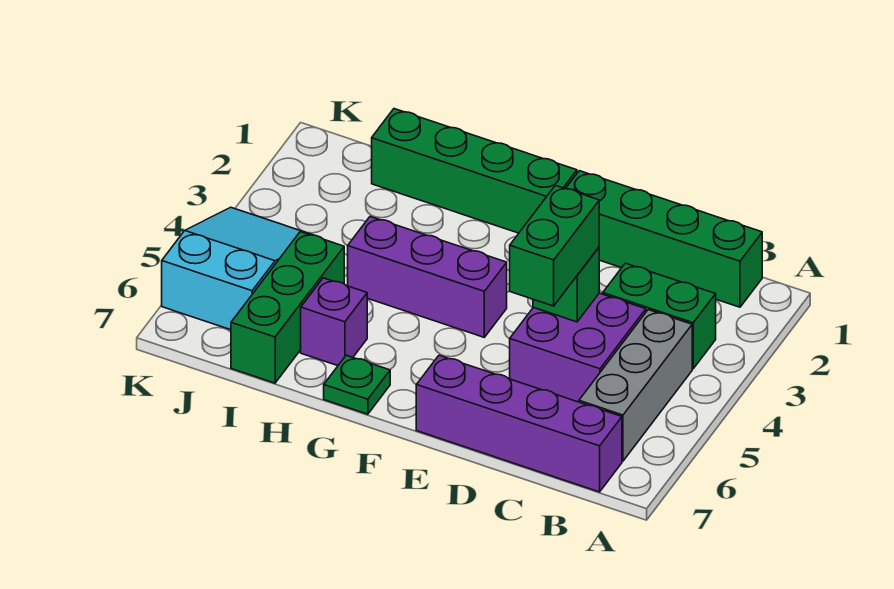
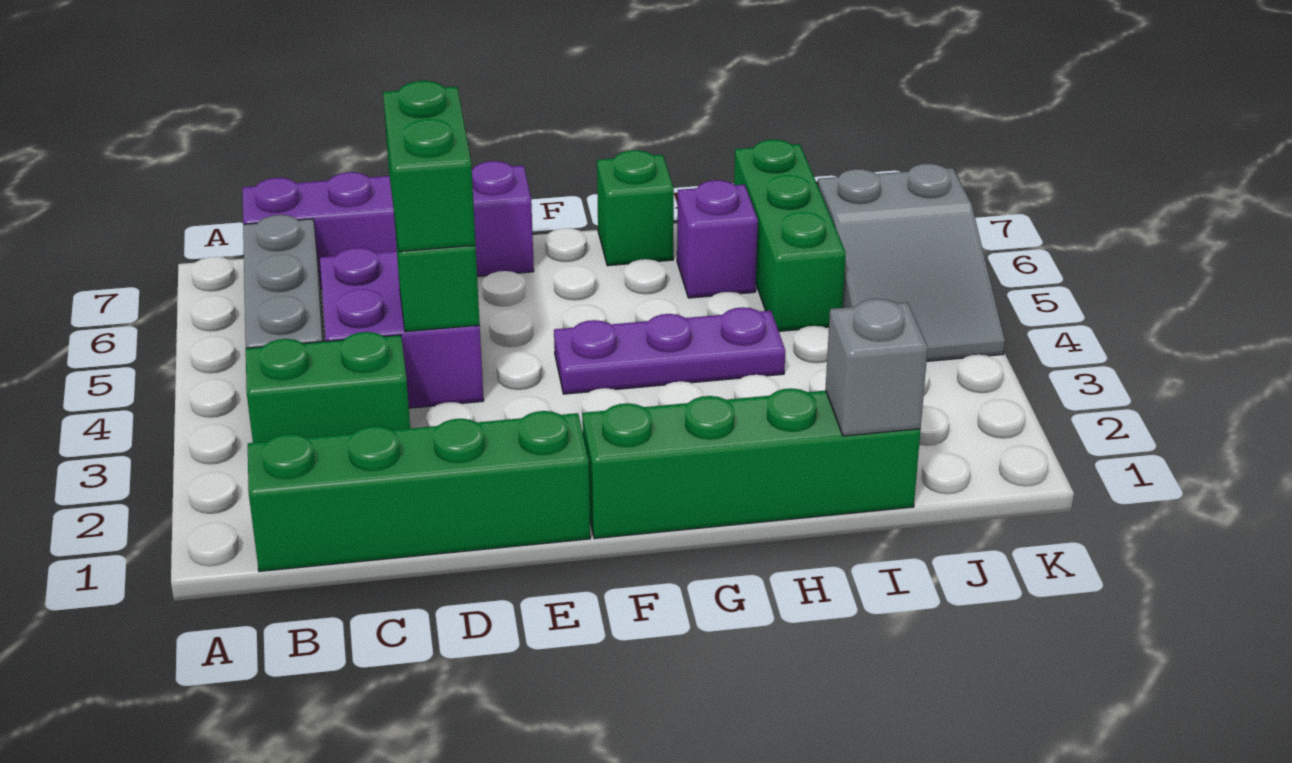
purple 1x3 brick [348,217,507,337] -> purple 1x3 plate [554,307,785,394]
green 1x1 plate [324,355,390,414] -> green 1x1 brick [597,150,674,266]
none -> grey 1x1 brick [825,299,928,436]
cyan 2x3 slope [162,207,312,330] -> grey 2x3 slope [818,164,1005,361]

